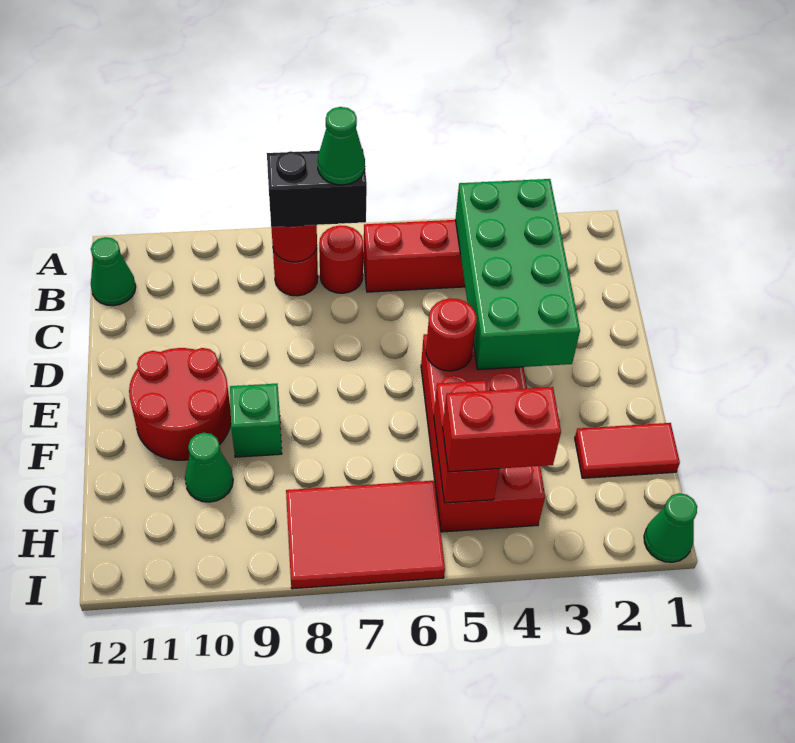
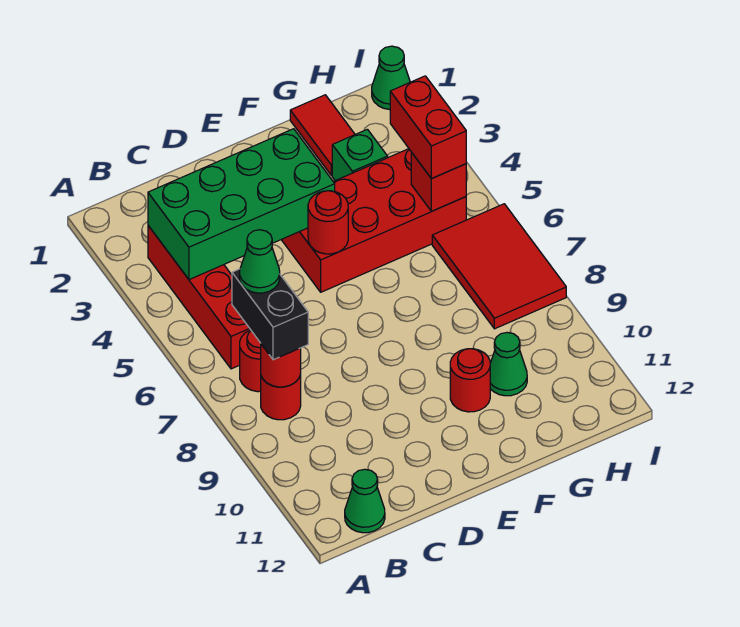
red 2x2 round brick [129,348,231,460] -> red 1x1 round brick [450,349,490,412]
green 1x1 brick [230,384,282,457] -> green 1x1 brick moved to [332,129,388,181]
red 1x2 brick [434,381,499,503] -> red 1x1 brick [411,152,466,211]

